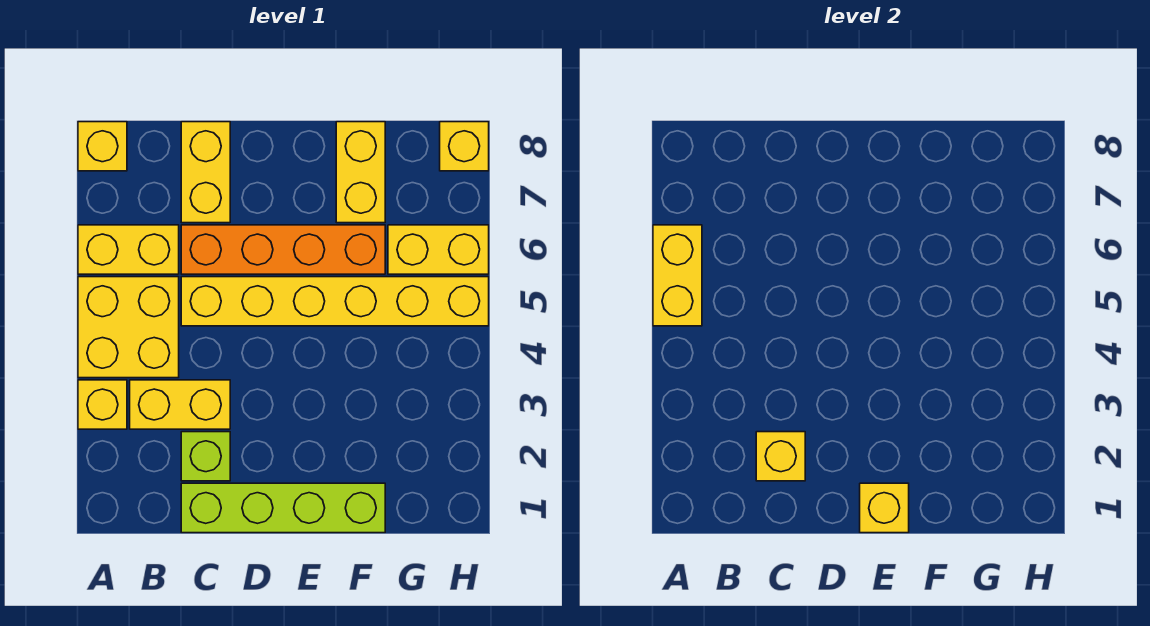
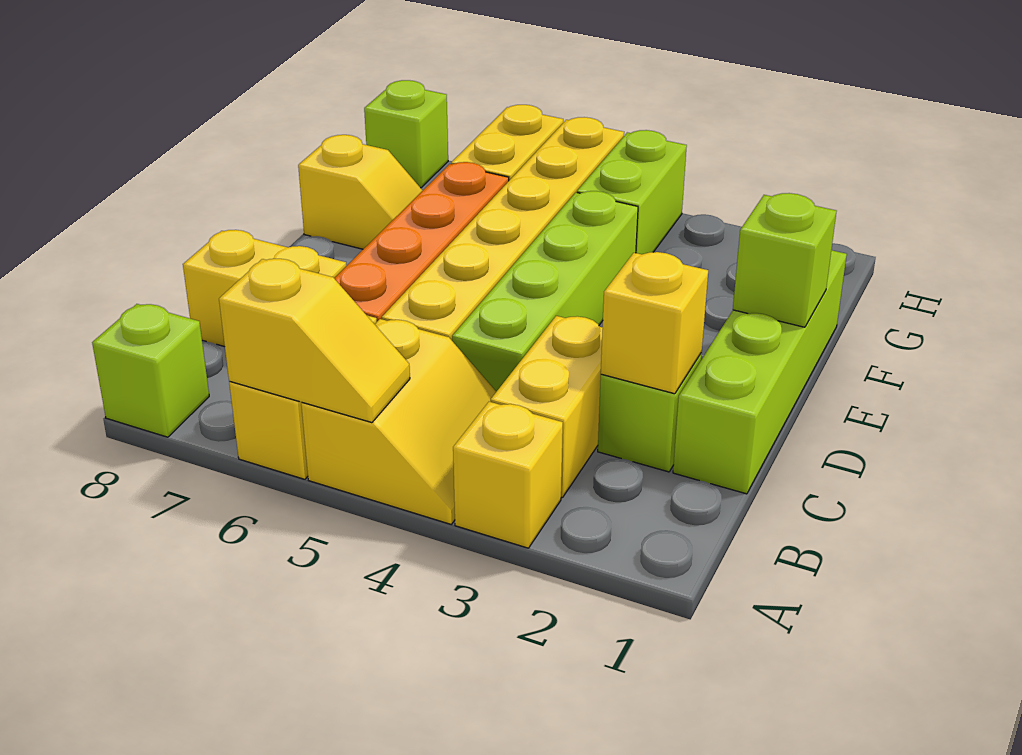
yellow 2x2 brick [78,277,179,378] -> yellow 2x2 slope [301,319,496,524]
yellow 1x2 brick [653,225,702,326] -> yellow 1x2 slope [219,259,410,423]
yellow 1x1 brick [78,122,127,171] -> lime 1x1 brick [92,304,209,437]
none -> lime 1x4 brick [452,191,638,392]
yellow 1x1 brick [860,483,909,533] -> lime 1x1 brick [733,193,837,327]
yellow 1x2 brick [336,122,385,223] -> yellow 1x2 slope [298,135,423,249]
none -> lime 1x2 brick [577,130,687,254]
yellow 1x1 brick [440,122,489,171] -> lime 1x1 brick [364,80,448,188]

